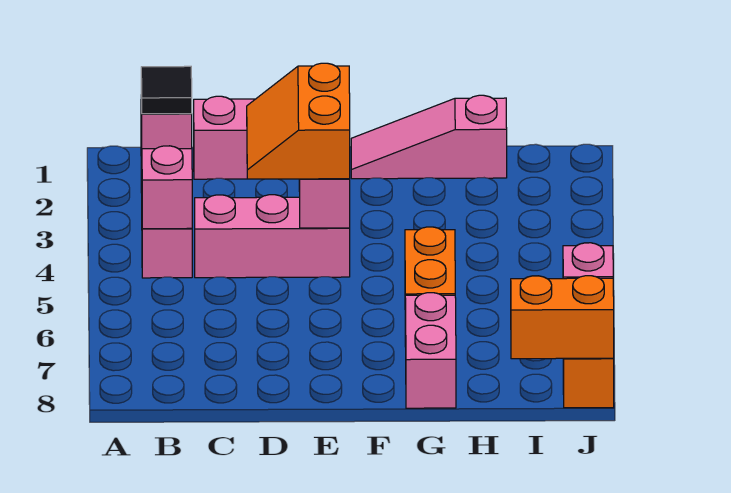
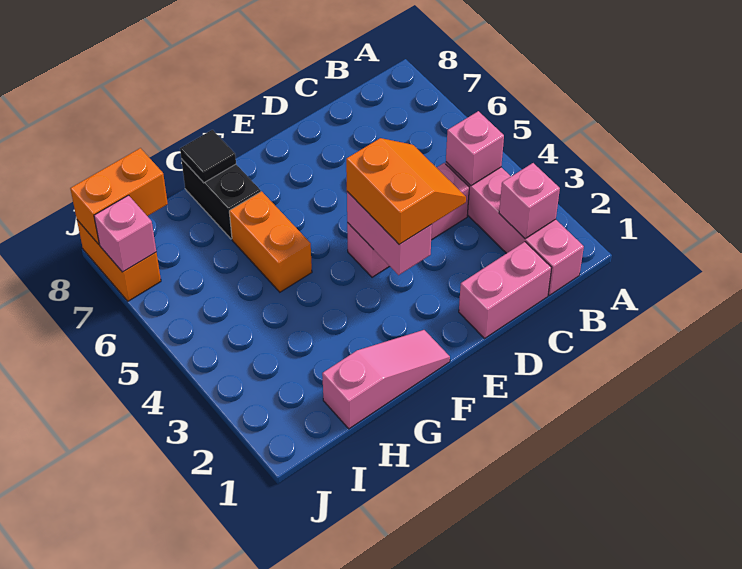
black 1x1 tile [141,66,192,114] -> black 1x1 tile moved to [180,130,236,183]
pink 1x2 brick [405,293,456,408] -> black 1x2 brick [181,159,261,239]

